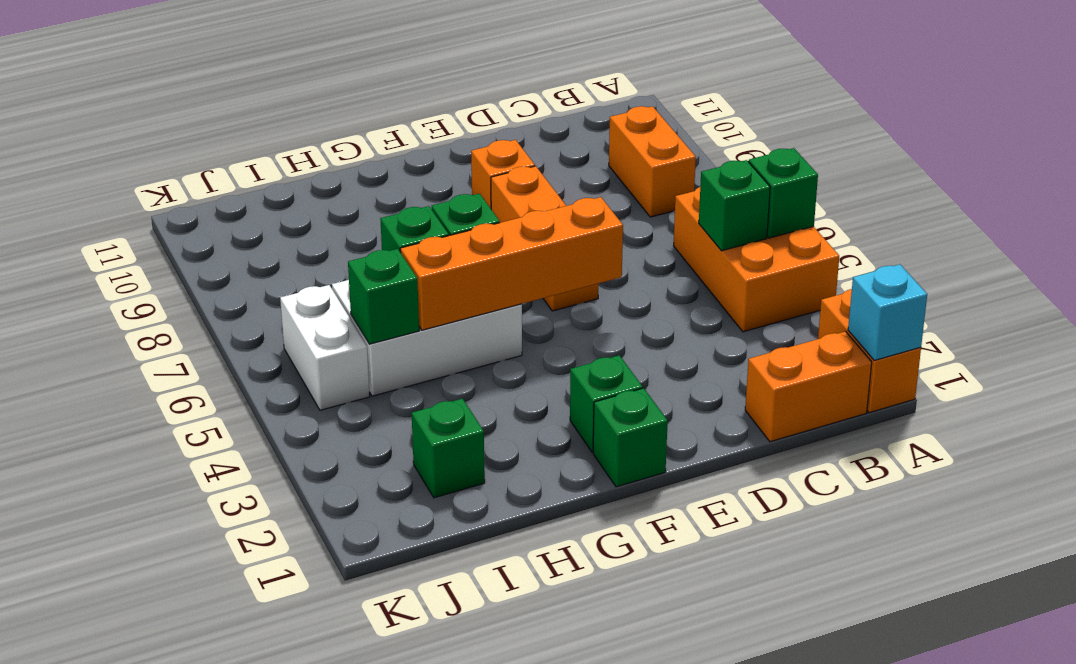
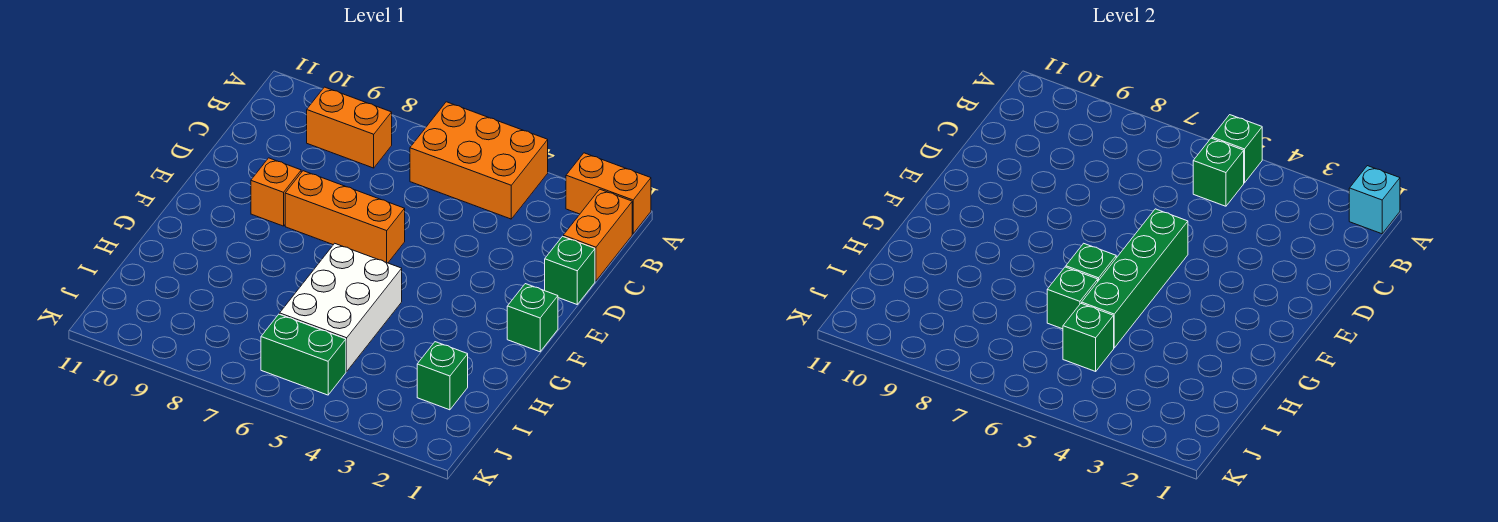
orange 1x4 brick [400,197,623,330] -> green 1x4 brick [1082,209,1188,348]
green 1x1 brick [570,355,643,452] -> green 1x1 brick moved to [545,236,595,304]
white 1x2 brick [280,285,370,410] -> green 1x2 brick [261,314,346,395]

